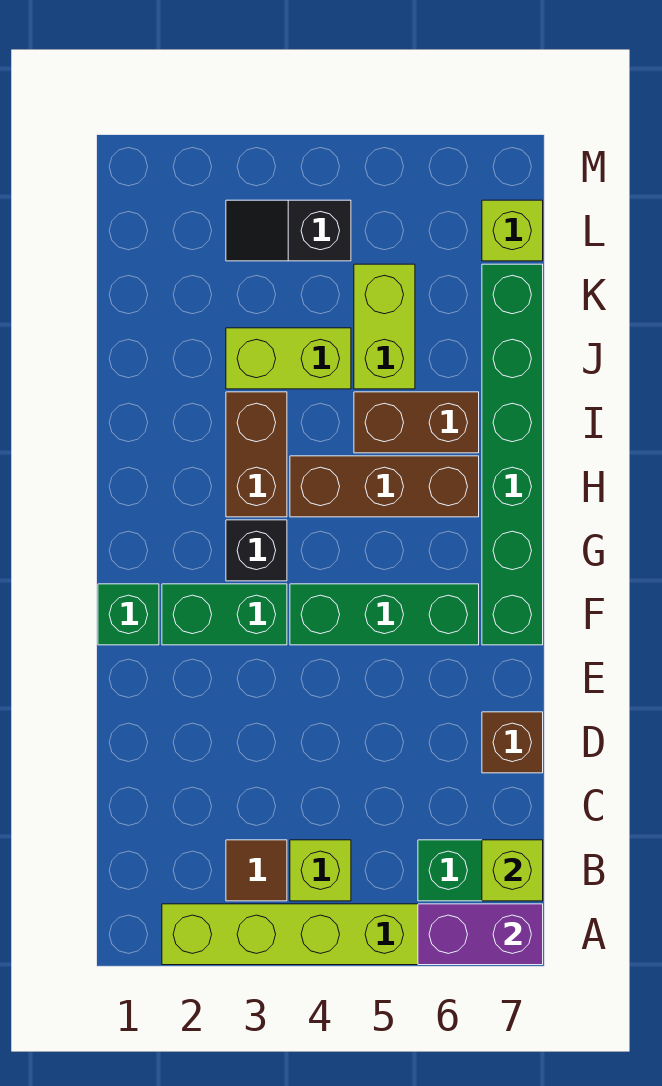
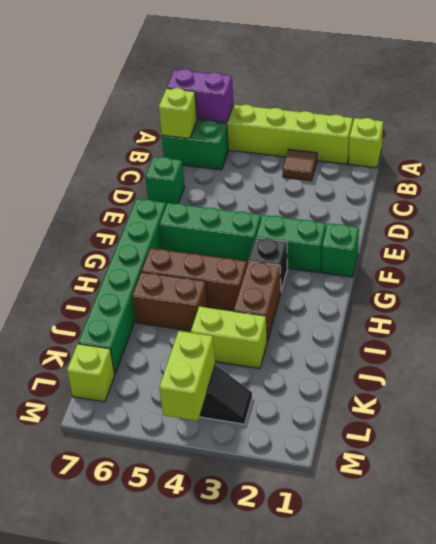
lime 1x1 brick [290,840,351,901] -> lime 1x1 brick moved to [349,118,383,168]
brown 1x1 brick [482,712,543,773] -> green 1x1 brick [145,157,185,205]
lime 1x2 brick [354,264,415,389] -> lime 1x2 brick moved to [159,331,215,421]

